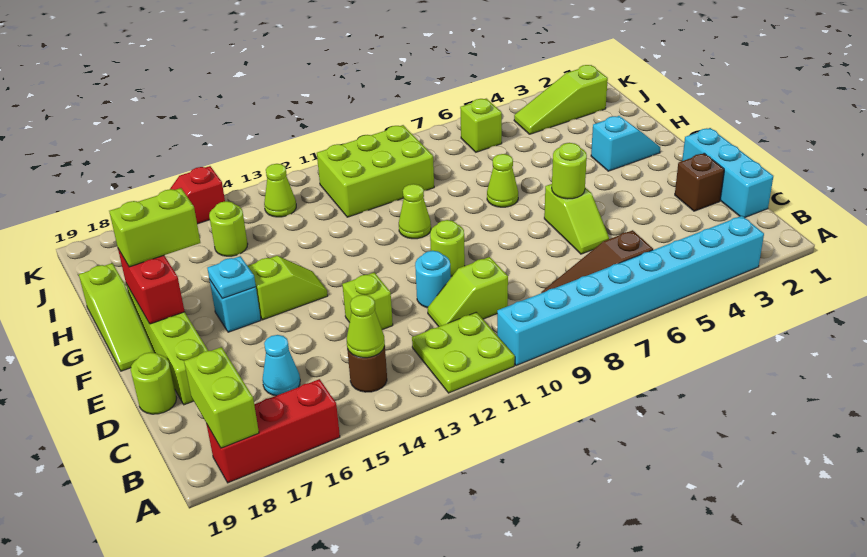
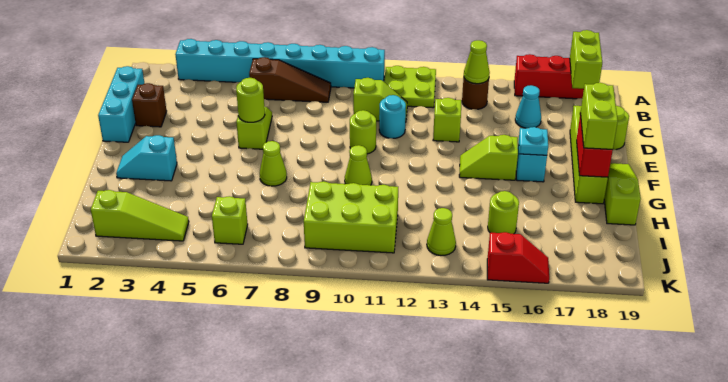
lime 1x2 brick [109,188,200,267] -> lime 1x2 brick turned to [581,83,618,149]

